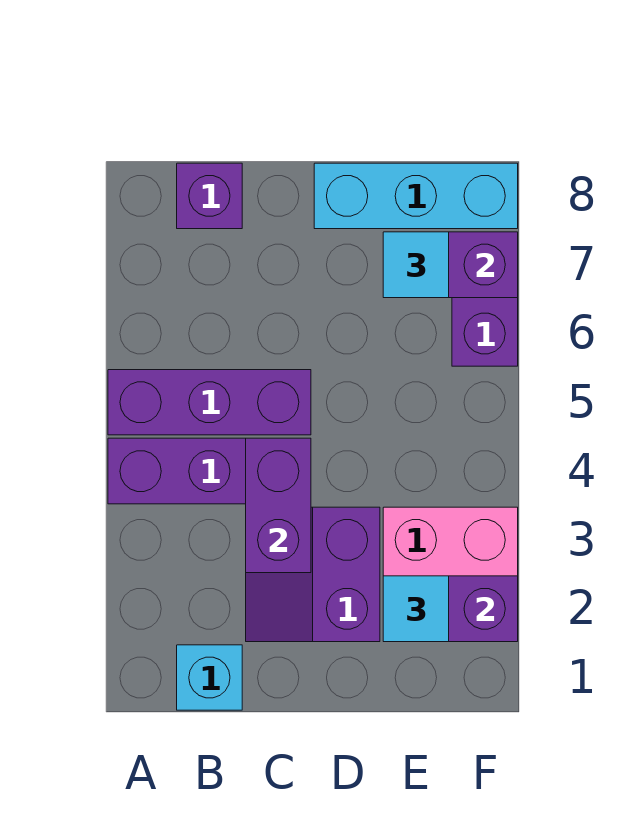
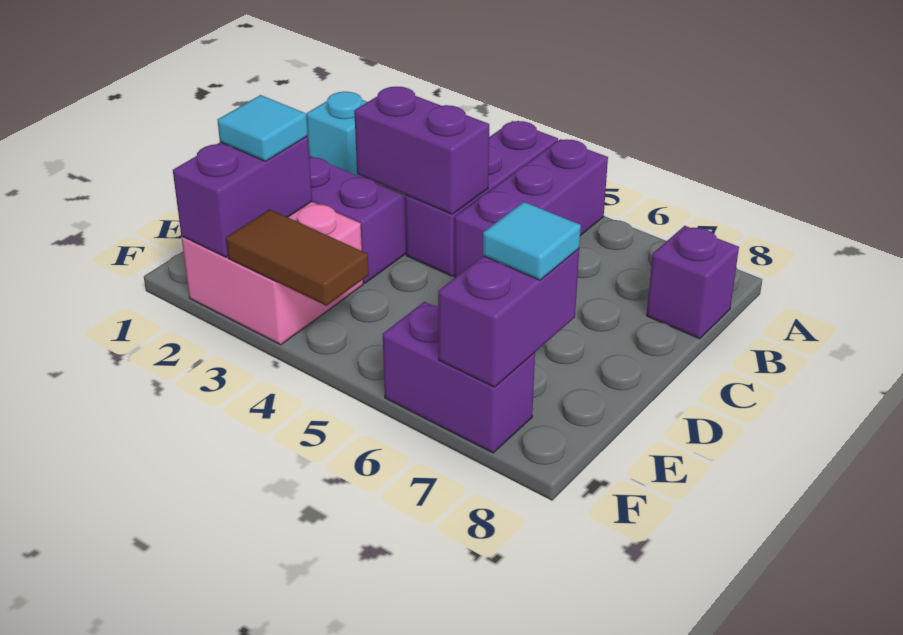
cyan 1x3 brick [314,163,518,229] -> none
none -> brown 1x2 tile [226,209,369,306]

